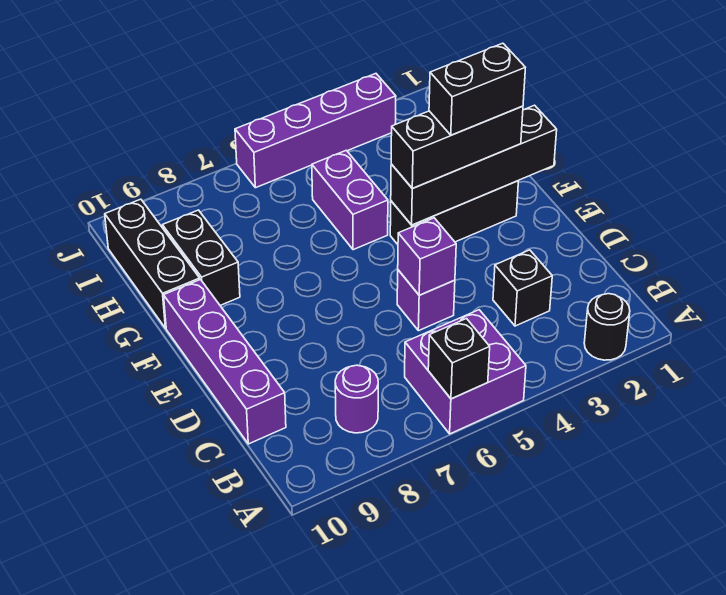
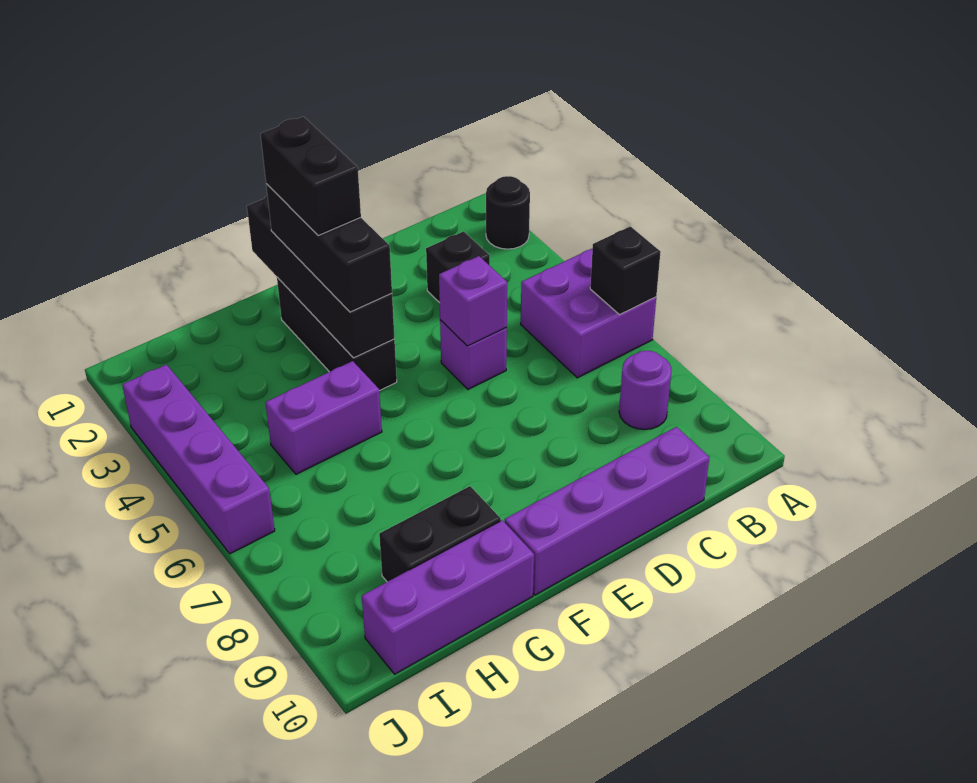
black 1x3 brick [105,199,200,328] -> purple 1x3 brick [362,520,534,674]

